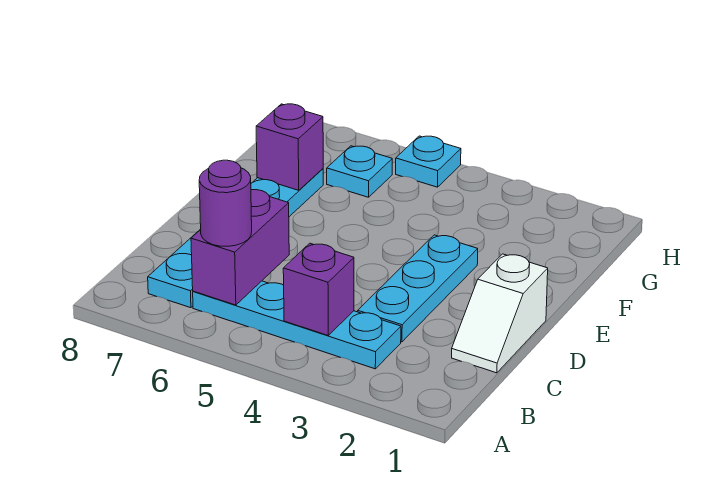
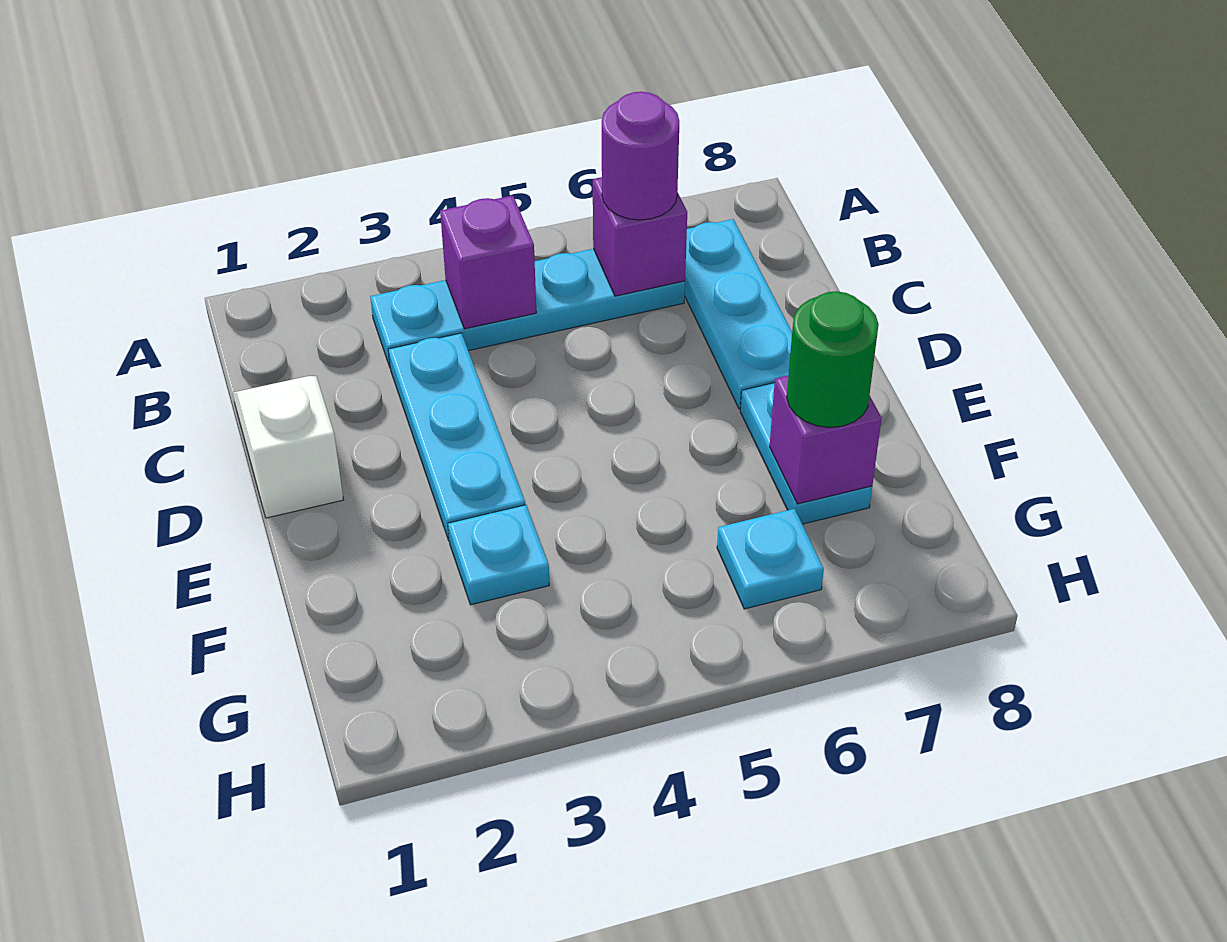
purple 1x2 brick [191,190,289,305] -> purple 1x1 brick [593,177,687,296]
none -> green 1x1 round brick [787,291,879,428]
cyan 1x1 plate [396,136,461,187] -> cyan 1x1 plate moved to [448,505,549,605]

